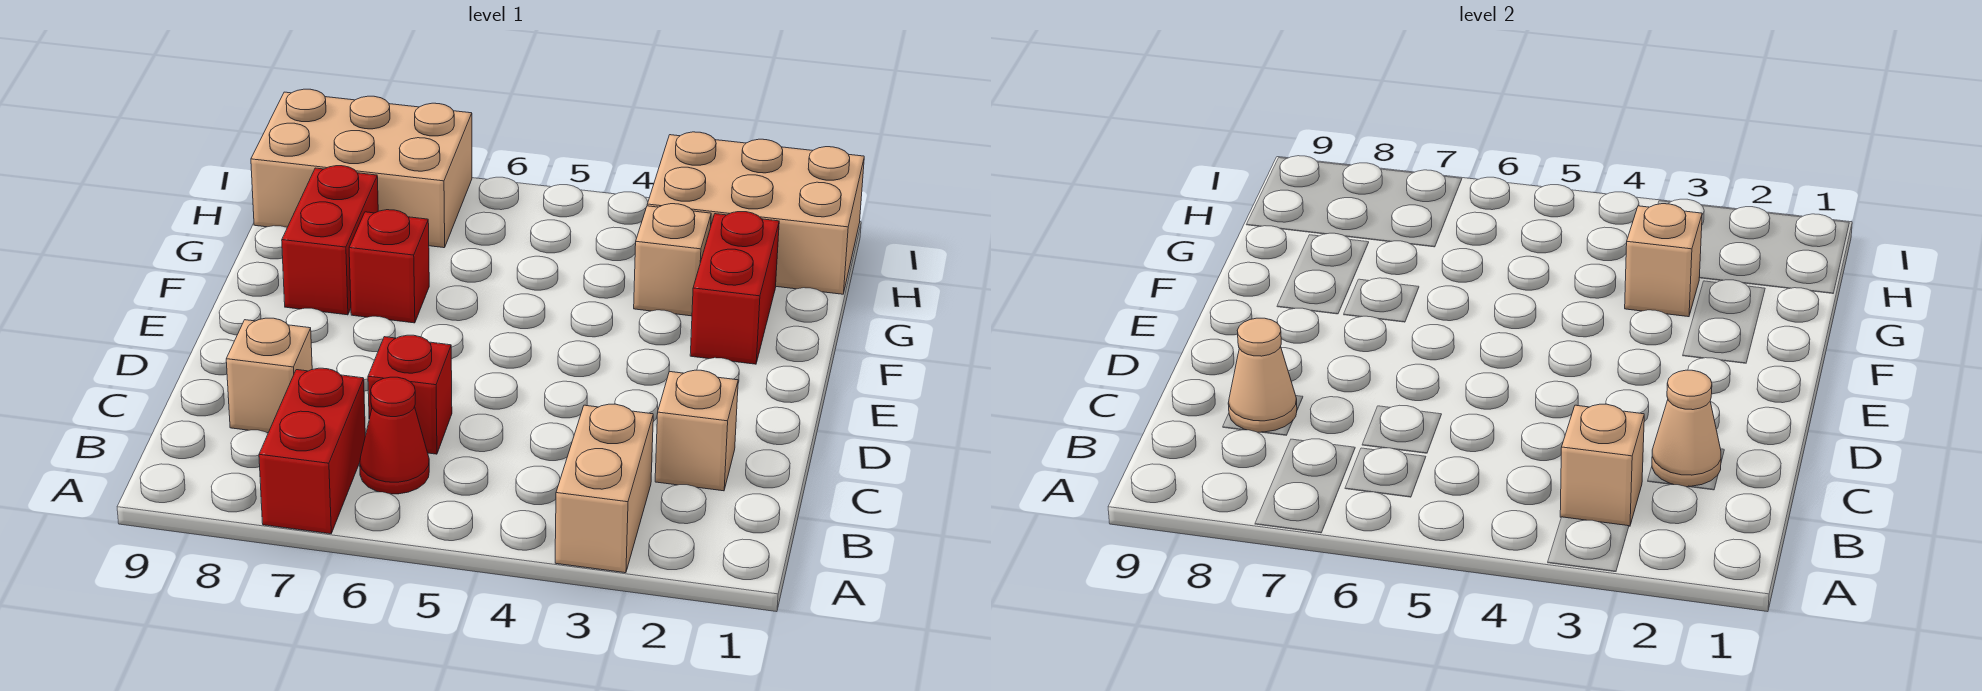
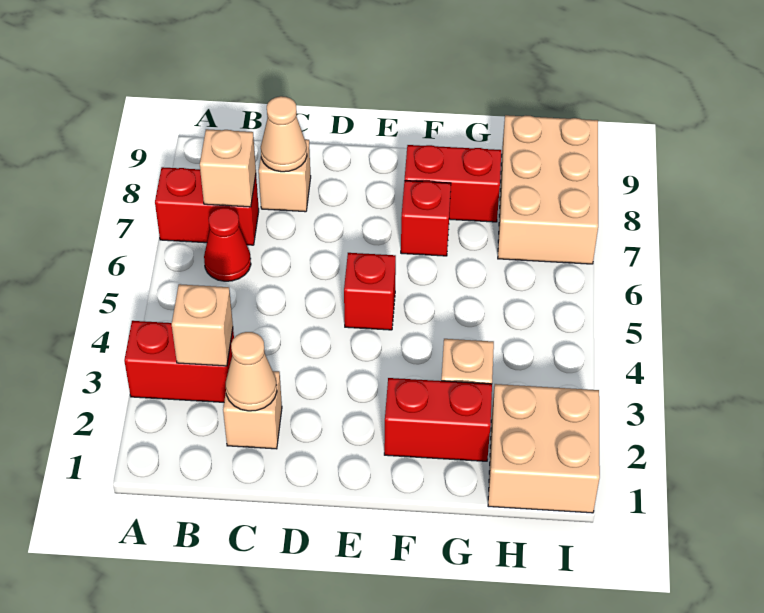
tan 1x2 brick [555,404,653,573] -> red 1x2 brick [124,321,234,402]
red 1x1 brick [368,335,452,454] -> red 1x1 brick moved to [344,253,396,330]
tan 1x1 brick [1625,204,1702,317] -> tan 1x1 brick moved to [200,129,256,207]
tan 2x3 brick [647,132,864,294] -> tan 2x2 brick [488,384,600,513]

